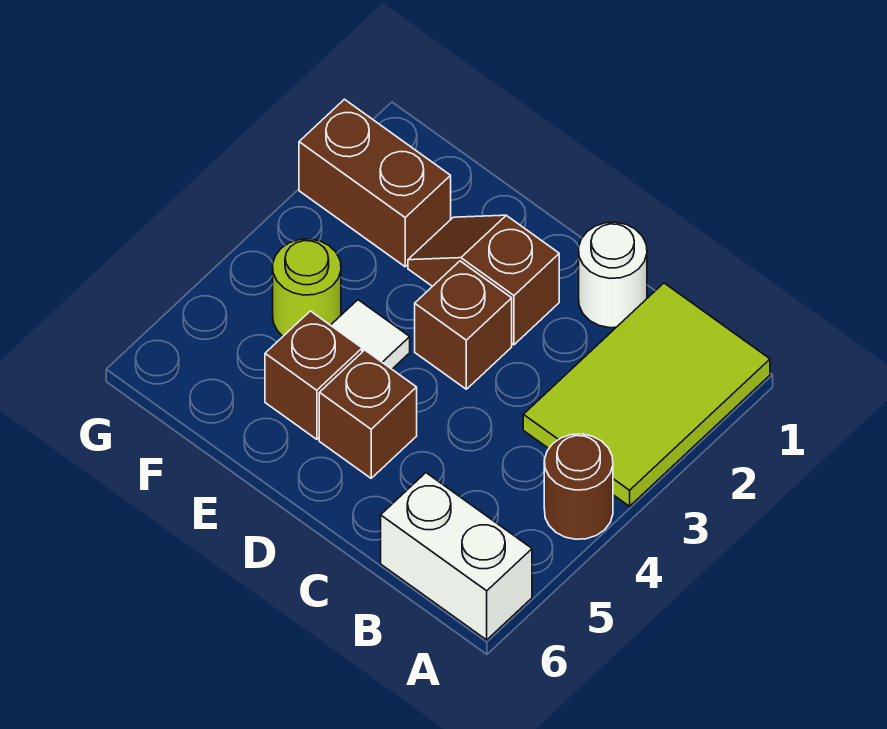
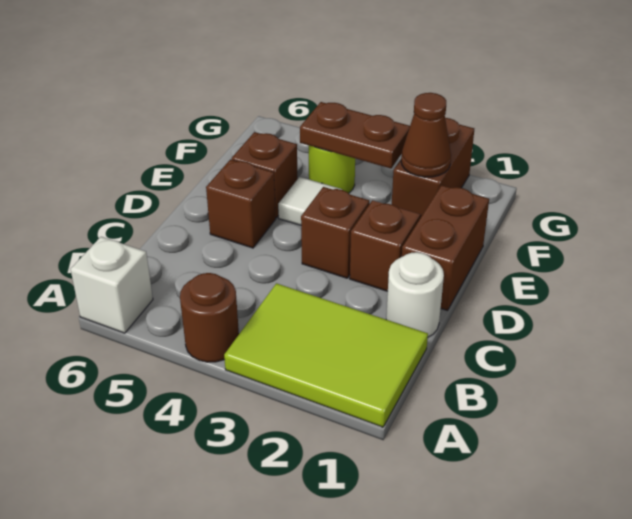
white 1x2 brick [381,473,532,640] -> white 1x1 brick [70,237,153,333]
none -> brown 1x2 brick [402,185,489,311]
none -> brown 1x1 cone [401,93,451,177]
none -> brown 1x2 plate [300,102,410,168]

